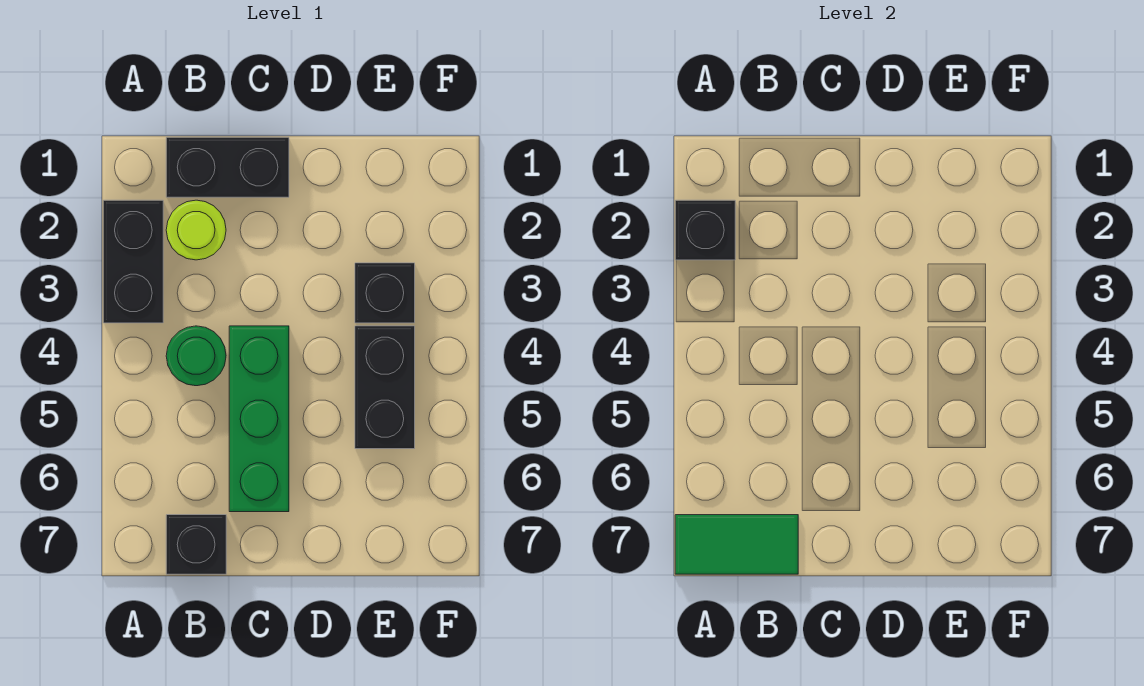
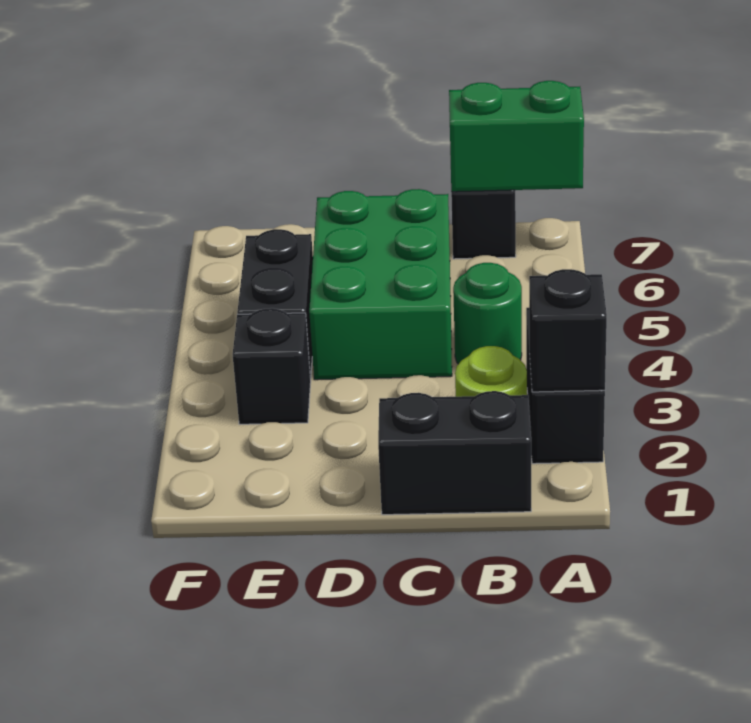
green 1x2 tile [675,515,798,574] -> green 1x2 brick [449,81,584,192]
green 1x3 brick [229,326,289,512] -> green 2x3 brick [309,189,452,380]

